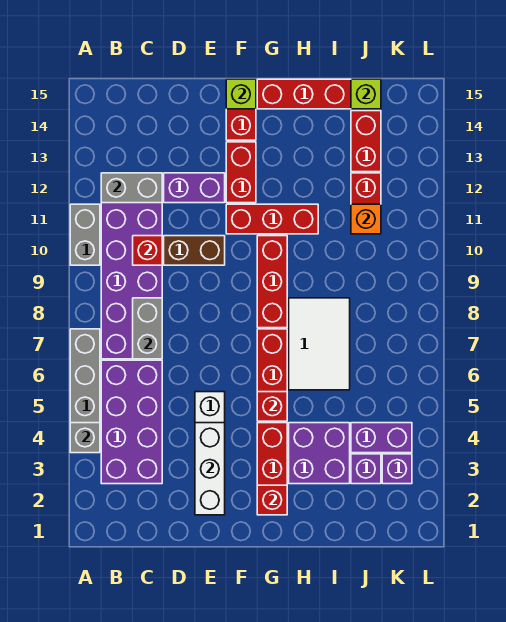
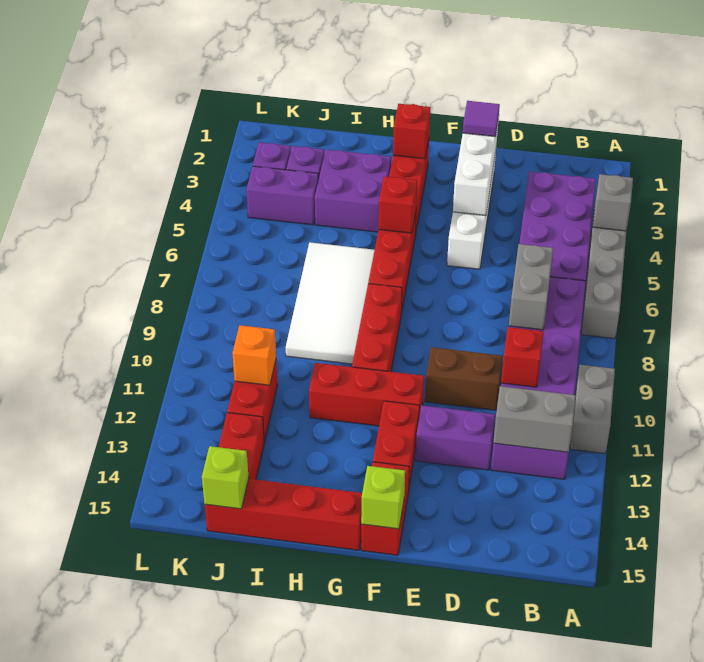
none -> purple 1x1 tile [463,101,500,137]
white 2x3 tile [289,298,350,390] -> white 2x4 tile [286,242,375,364]

